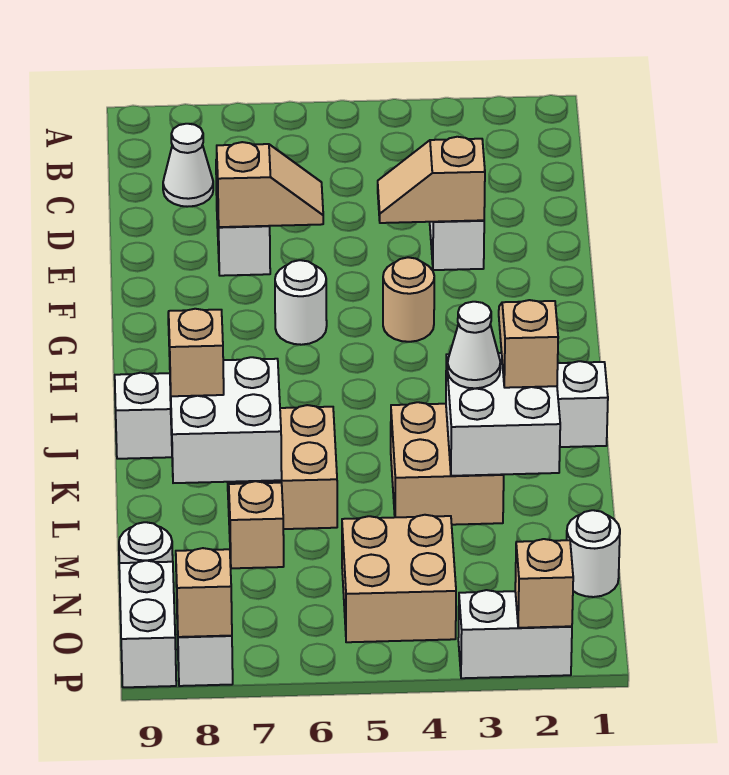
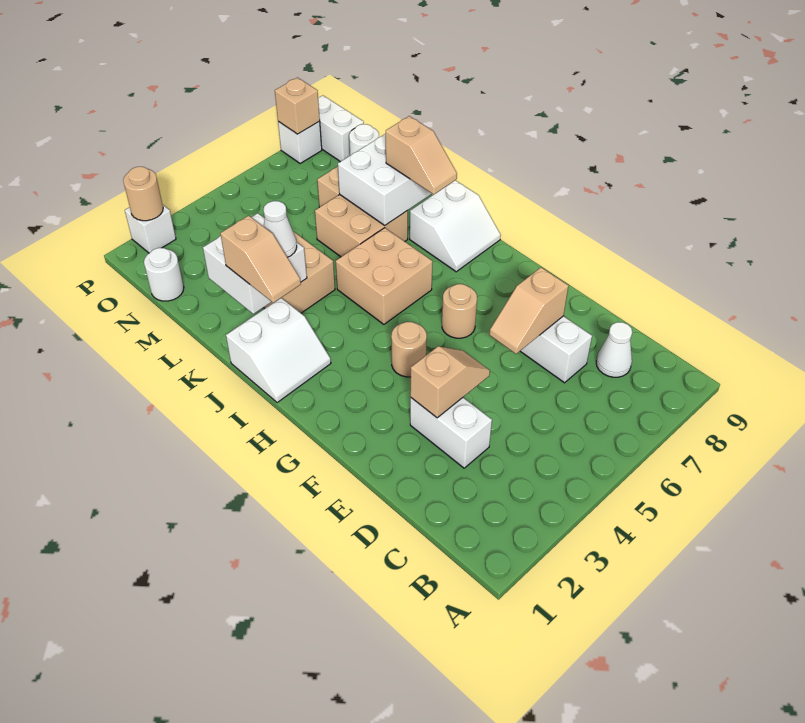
white 1x1 round brick [275,260,327,345] -> tan 1x1 round brick [442,284,477,338]
tan 2x2 brick [342,515,456,642] -> tan 2x2 brick moved to [336,228,433,324]
white 1x2 brick [458,590,572,678] -> white 1x1 brick [125,205,176,253]
tan 1x1 brick [515,539,573,628] -> tan 1x1 round brick [123,167,163,221]

